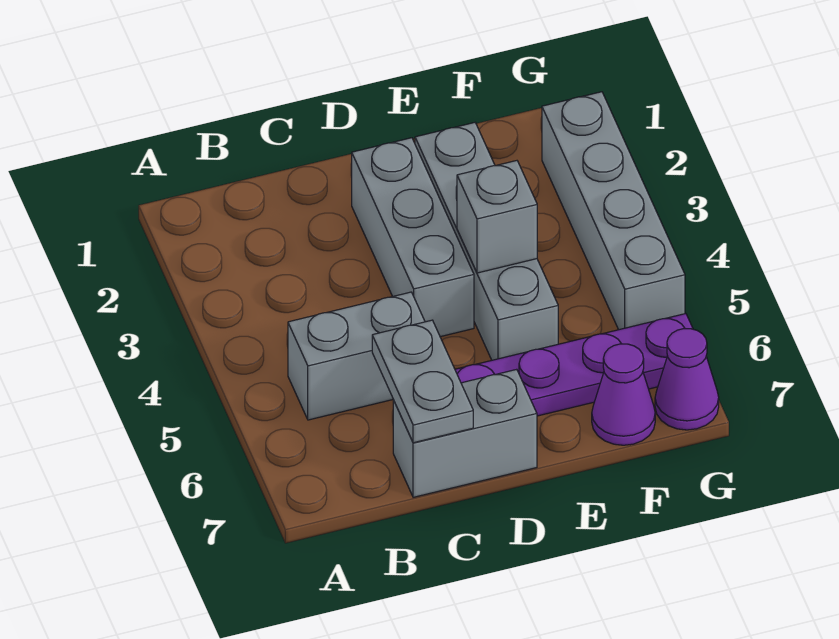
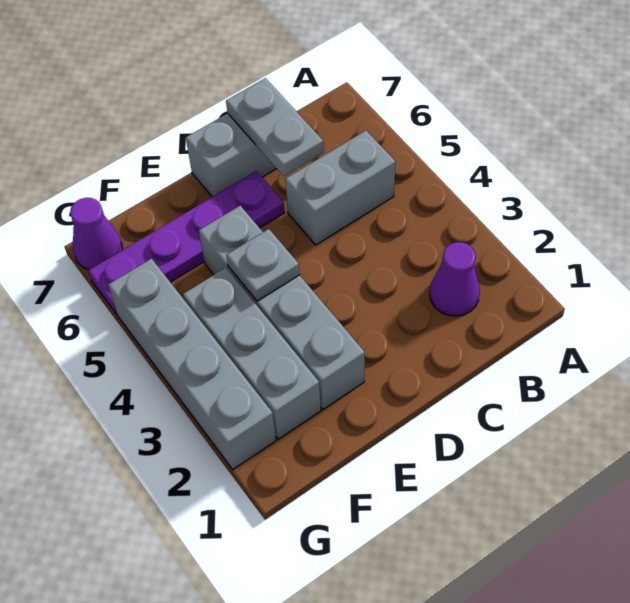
grey 1x3 brick [352,138,474,337] -> grey 1x3 brick moved to [183,268,321,439]
grey 1x1 brick [457,161,537,273] -> grey 1x1 plate [226,229,300,301]
purple 1x1 cone [592,344,655,445] -> purple 1x1 cone moved to [430,242,480,316]

